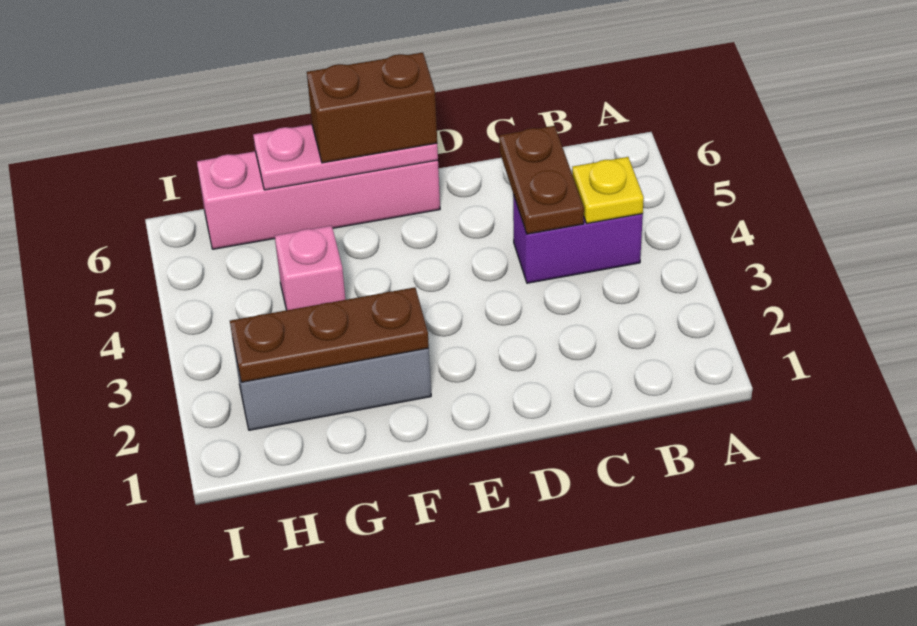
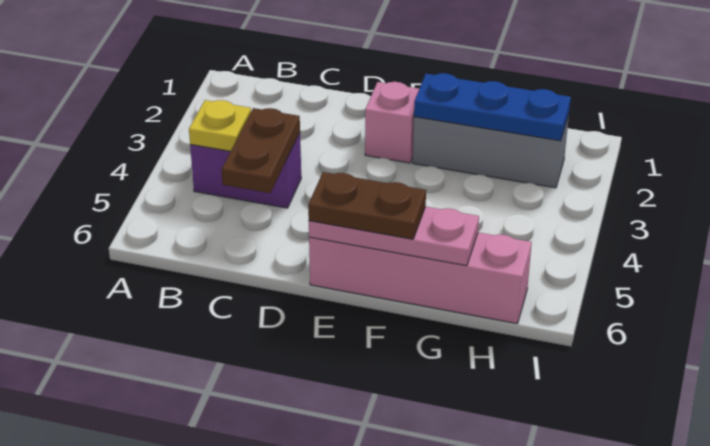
brown 1x2 brick [307,52,437,163] -> brown 1x2 plate [308,172,426,239]
brown 1x3 plate [230,287,429,382] -> blue 1x3 plate [414,73,571,141]
pink 1x1 brick [275,226,345,310] -> pink 1x1 brick moved to [365,82,419,163]

